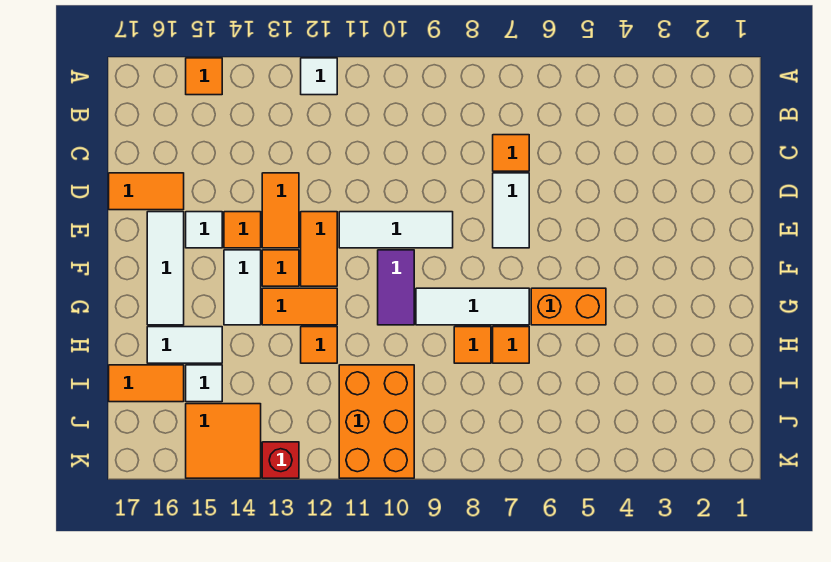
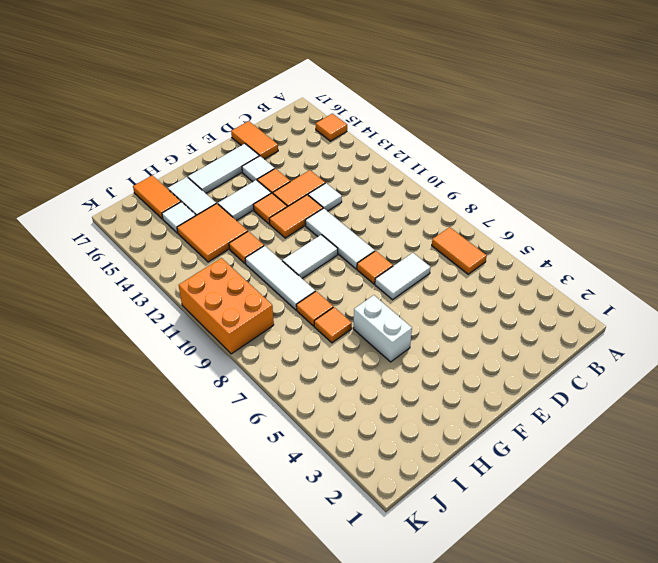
white 1x1 tile [301,58,337,95] -> white 1x1 tile moved to [308,183,342,211]
orange 1x1 tile [493,135,529,171] -> orange 1x1 tile moved to [357,251,393,284]
purple 1x2 tile [378,250,414,325] -> white 1x2 tile [282,235,338,278]
orange 1x2 brick [531,288,606,325] -> white 1x2 brick [353,295,412,362]
white 1x3 tile [416,288,529,325] -> white 1x3 tile moved to [245,246,315,310]
orange 1x2 tile [262,288,337,325] -> orange 1x2 tile moved to [432,227,486,274]
orange 2x3 brick [339,365,414,478] -> orange 2x3 brick turned to [179,258,274,354]
orange 2x2 tile [186,404,261,478] -> orange 2x2 tile moved to [177,203,248,262]
red 1x1 brick [262,442,299,478] -> none

